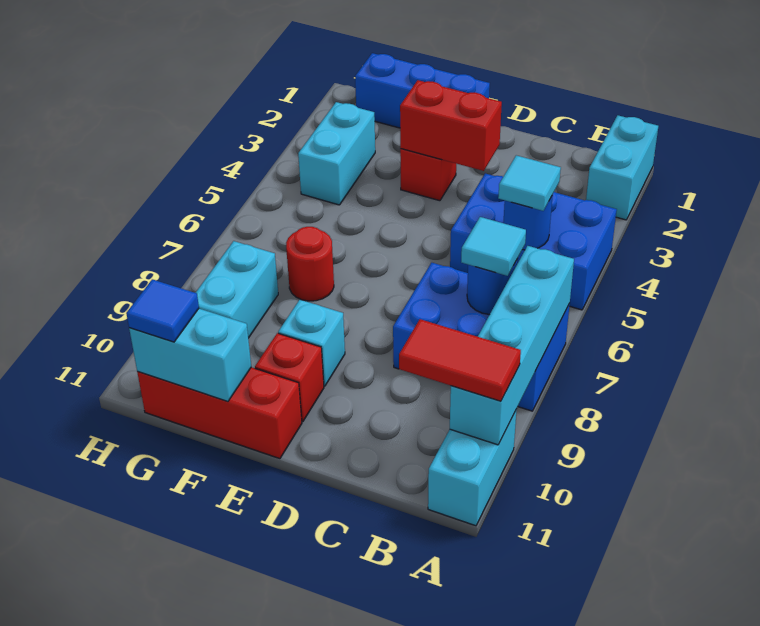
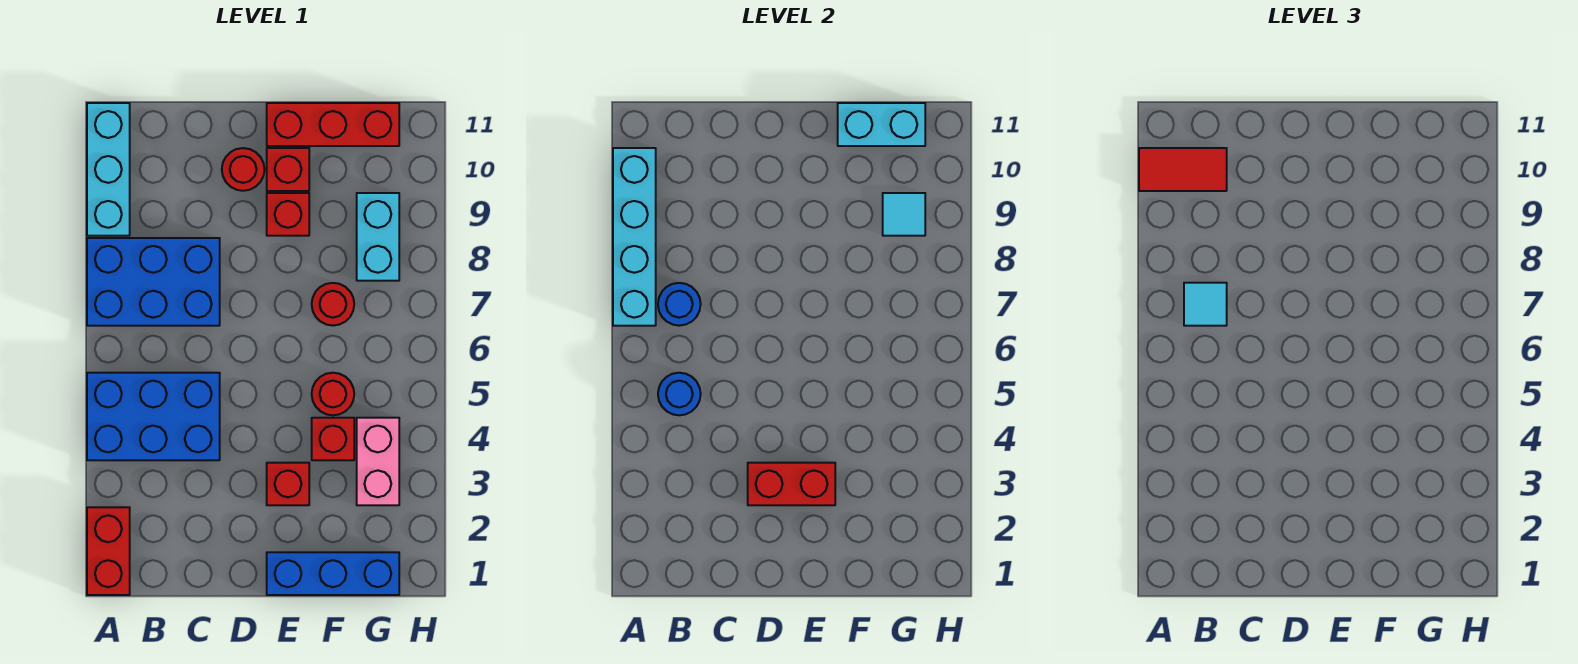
cyan 1x2 brick [586,115,658,220] -> red 1x2 brick [87,507,130,595]
cyan 1x2 brick [428,409,517,526] -> cyan 1x3 brick [87,103,130,236]
cyan 1x1 tile [498,155,561,211] -> cyan 1x1 tile moved to [883,193,925,236]
none -> red 1x1 round brick [222,148,264,191]
cyan 1x1 brick [278,300,345,386] -> red 1x1 brick [267,193,309,236]
none -> red 1x1 brick [312,418,354,460]
none -> red 1x1 round brick [312,373,354,415]
cyan 1x2 brick [298,102,375,205] -> pink 1x2 brick [357,418,399,505]
blue 1x1 tile [126,279,199,342] -> none

